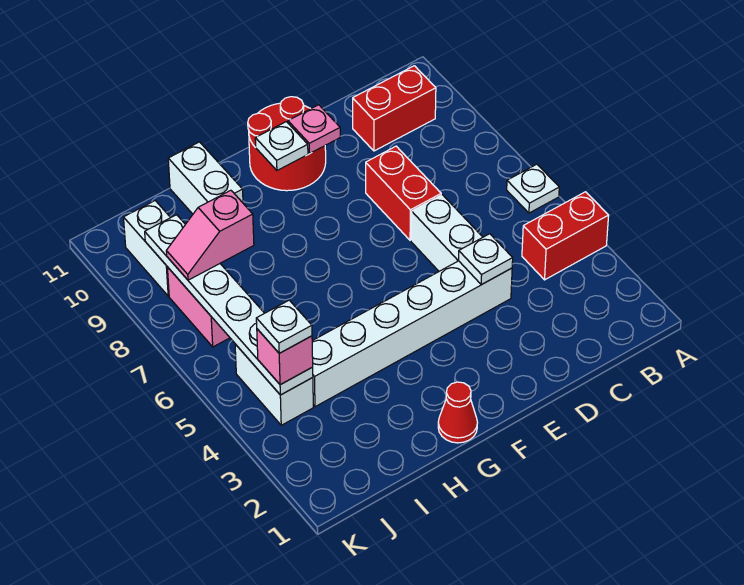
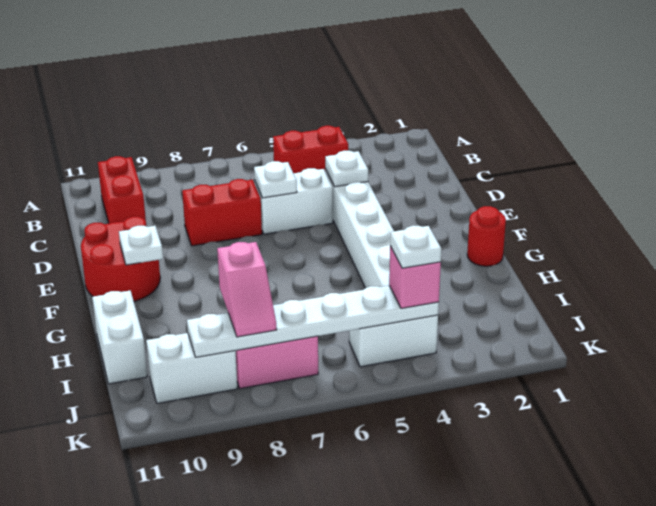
red 1x2 brick [522,192,609,280] -> red 1x2 brick turned to [273,126,348,173]
white 1x1 plate [507,164,559,213] -> white 1x1 plate moved to [254,161,297,198]
pink 1x1 plate [288,105,340,154] -> none
red 1x1 cone [438,382,478,443] -> red 1x1 round brick [467,206,506,266]
white 1x2 brick [168,142,243,214] -> white 1x2 brick turned to [92,291,148,384]

